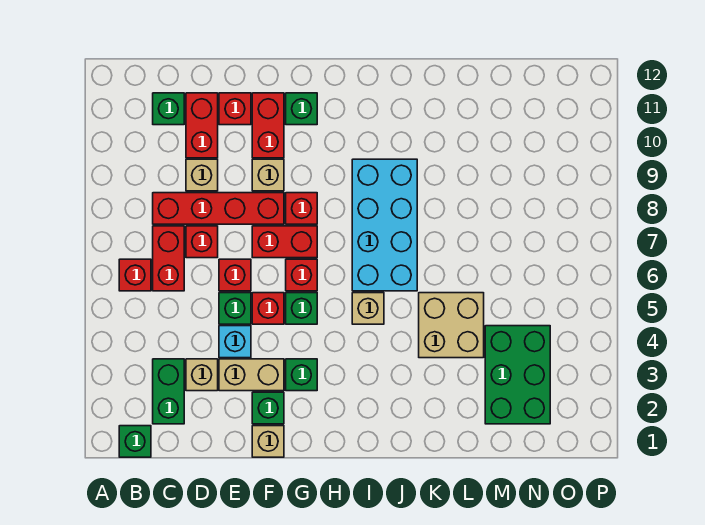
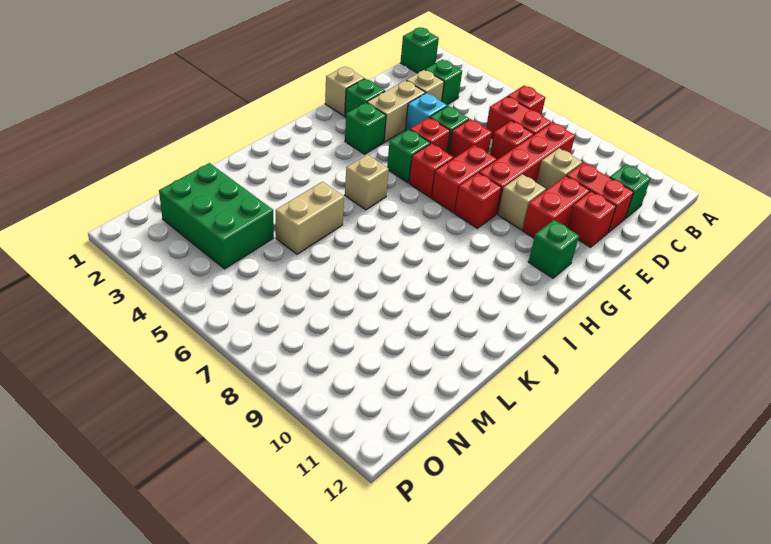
green 1x2 brick [153,359,184,424] -> green 1x1 brick [425,60,462,105]
red 1x2 brick [252,93,284,158] -> red 1x2 brick turned to [523,176,590,238]
cyan 2x4 brick [352,159,417,291] -> none
tan 2x2 brick [419,293,484,358] -> tan 1x2 brick [276,182,344,254]

